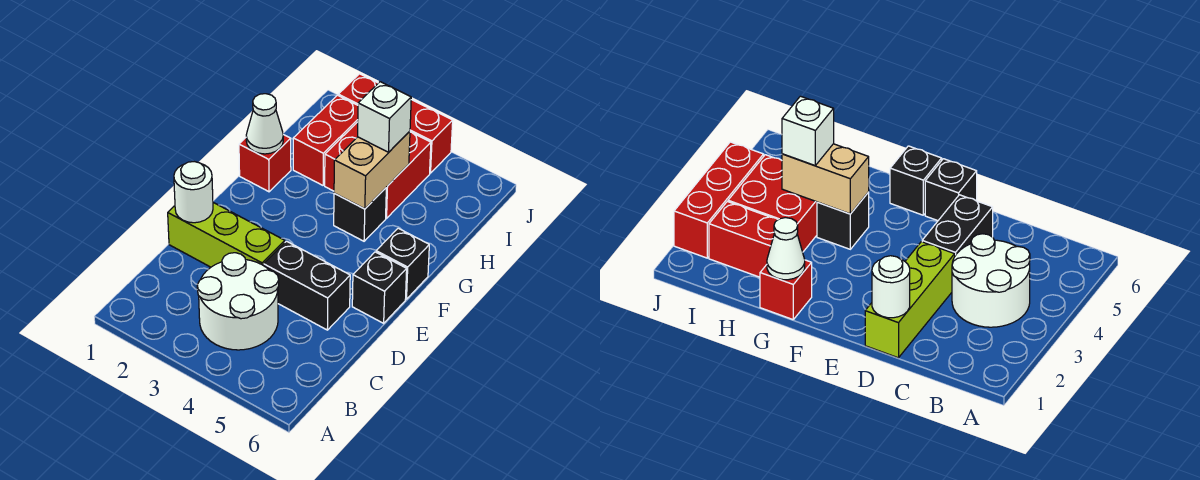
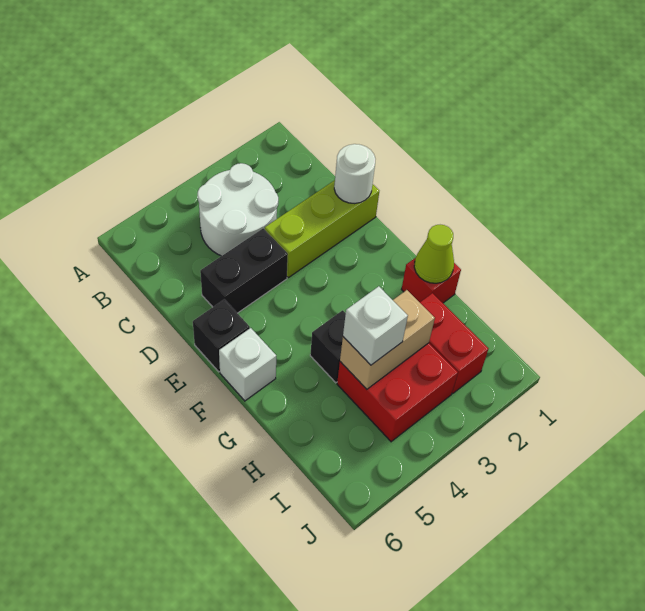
black 1x1 brick [376,228,429,299] -> white 1x1 brick [219,328,276,401]
white 1x1 cone [246,94,283,154] -> lime 1x1 cone [414,225,454,283]
tan 1x2 brick [334,131,410,209] -> tan 1x2 brick turned to [340,290,435,389]
red 1x3 brick [338,74,453,173] -> none

